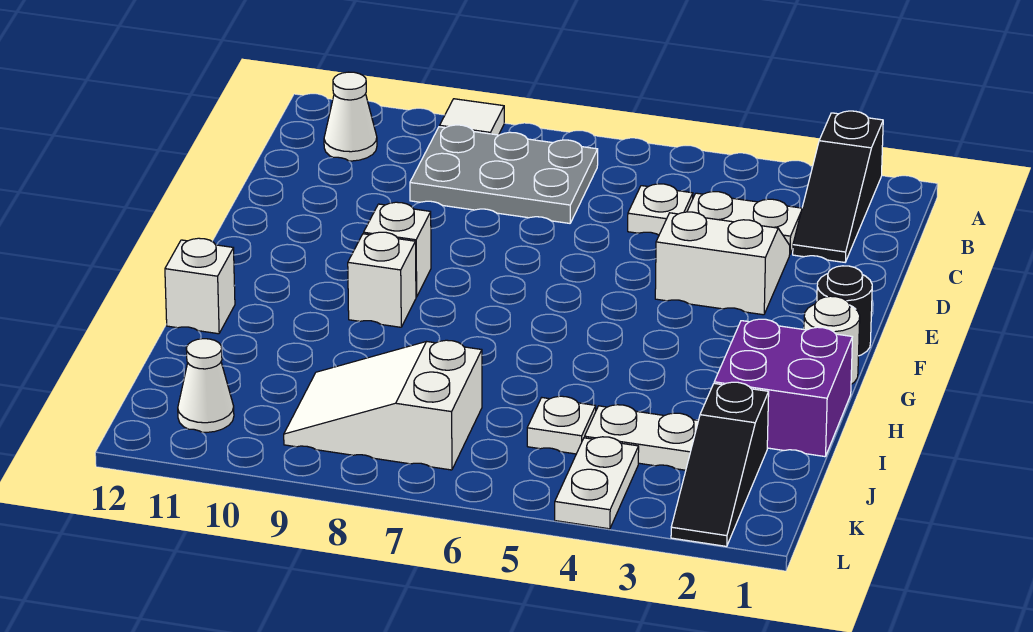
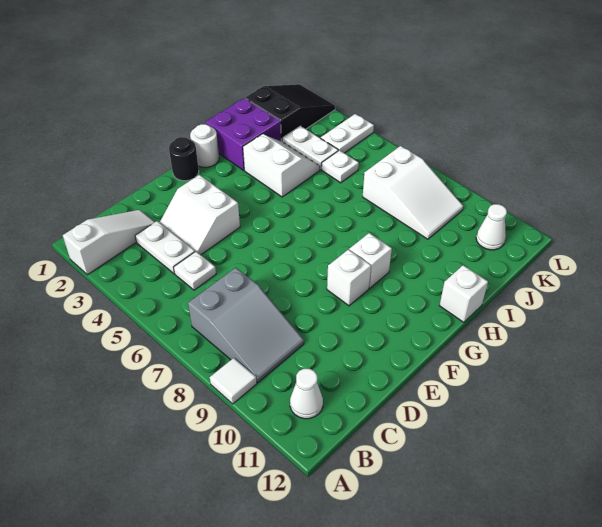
black 1x3 slope [793,111,883,262] -> white 1x3 slope [63,210,155,275]
grey 2x3 plate [410,125,598,223] -> grey 2x3 slope [188,268,304,383]
none -> white 2x2 slope [243,134,320,197]
black 1x3 slope [671,382,769,546] -> black 2x3 slope [245,84,335,142]

